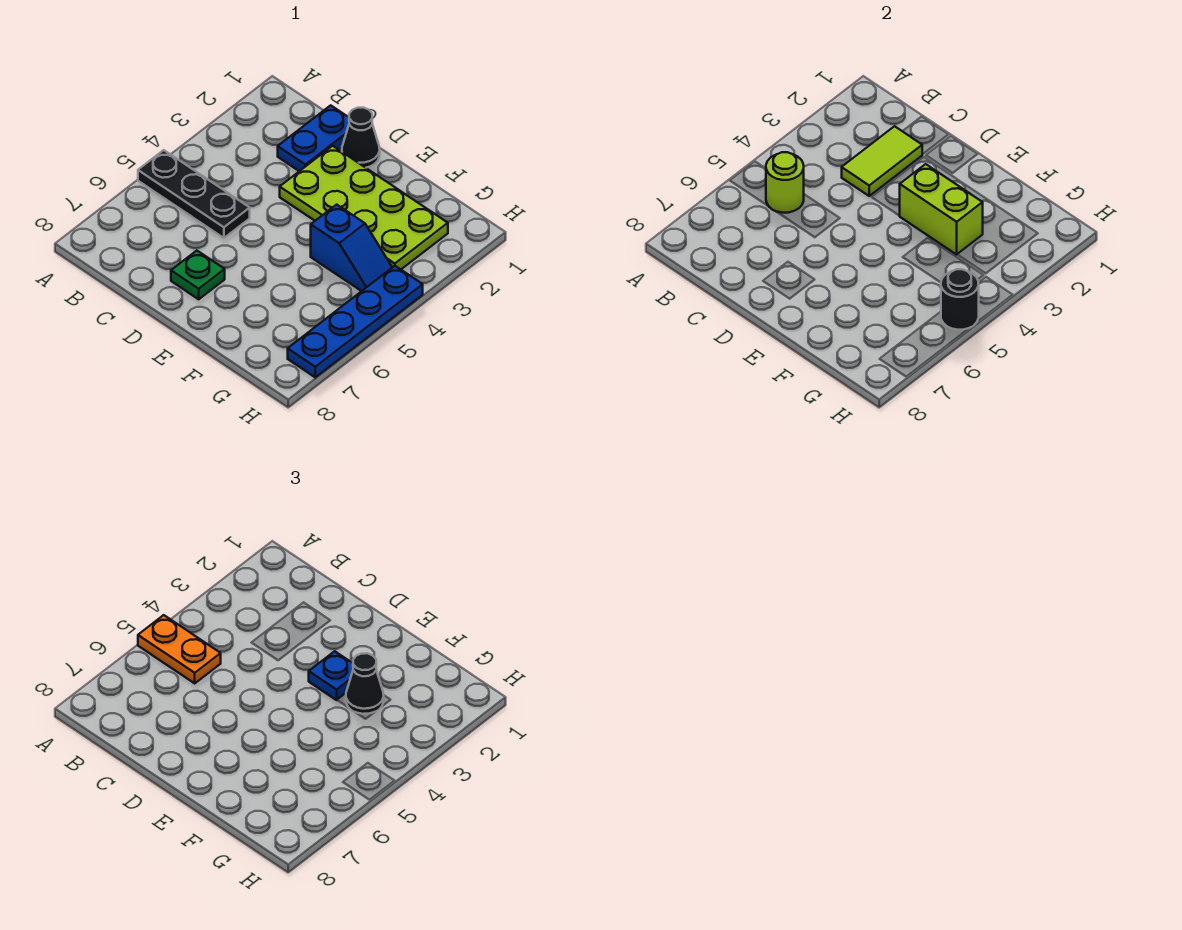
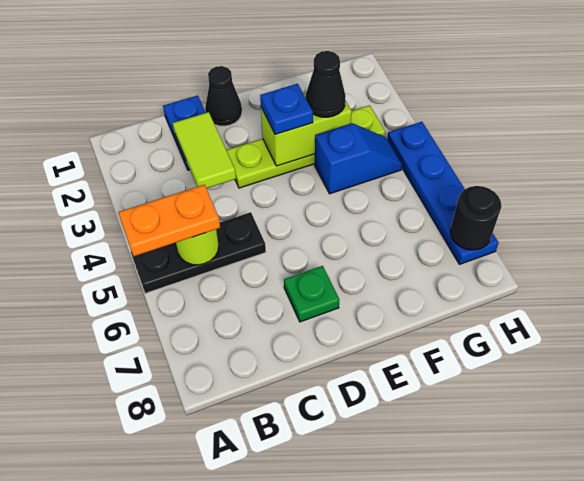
lime 2x4 plate [280,146,448,269] -> lime 1x4 plate [227,105,385,188]
black 1x1 round brick [941,269,979,330] -> black 1x1 round brick moved to [450,186,501,250]

